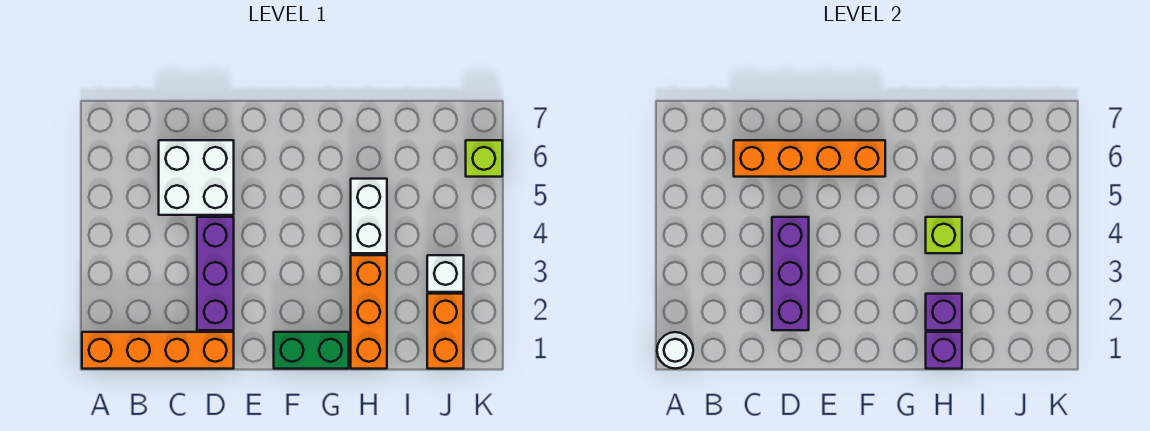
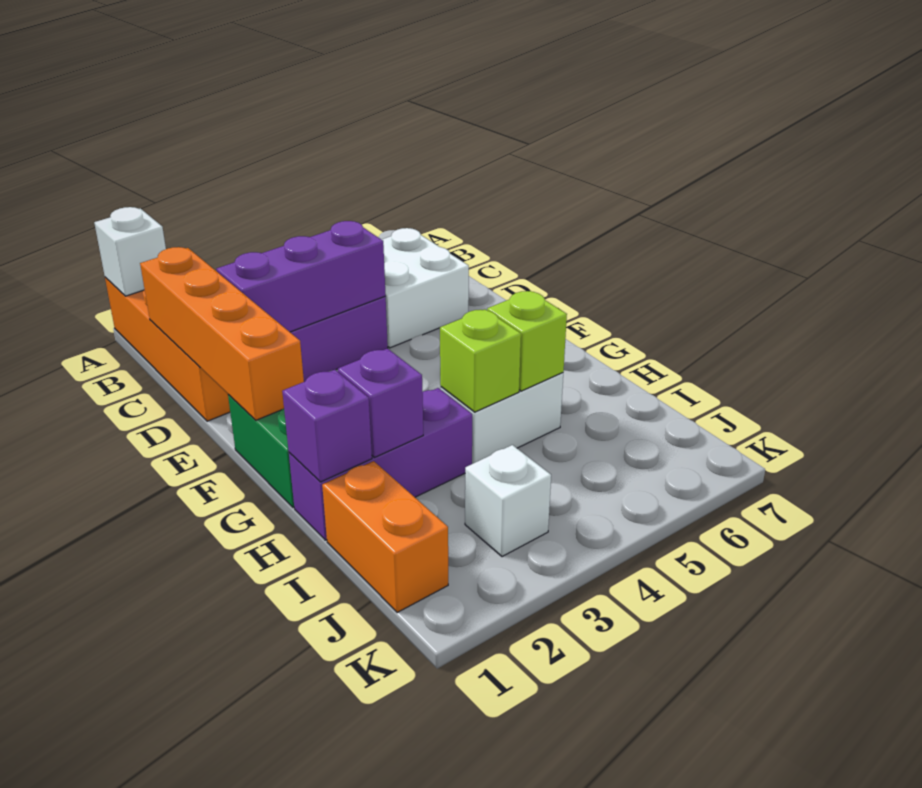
white 1x1 round brick [657,332,693,369] -> white 1x1 brick [94,207,166,296]
orange 1x4 brick [734,140,885,177] -> orange 1x4 brick moved to [140,247,304,420]
orange 1x3 brick [351,255,387,369] -> purple 1x3 brick [289,388,472,540]
orange 1x2 brick [427,294,464,369] -> orange 1x2 brick turned to [322,461,448,612]
lime 1x1 brick [466,140,502,177] -> lime 1x1 brick moved to [487,291,567,391]

